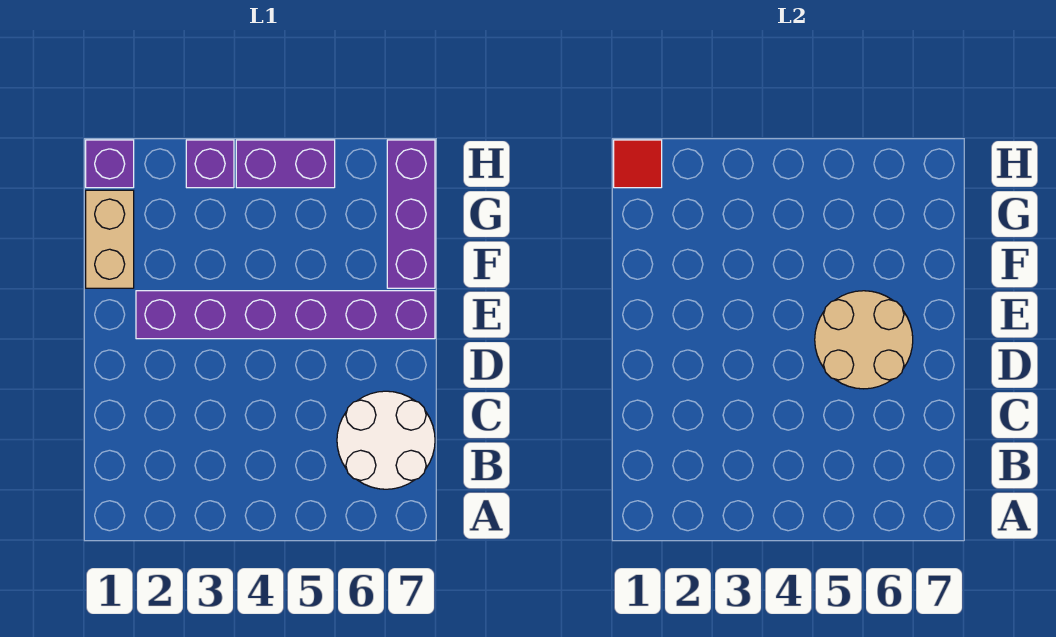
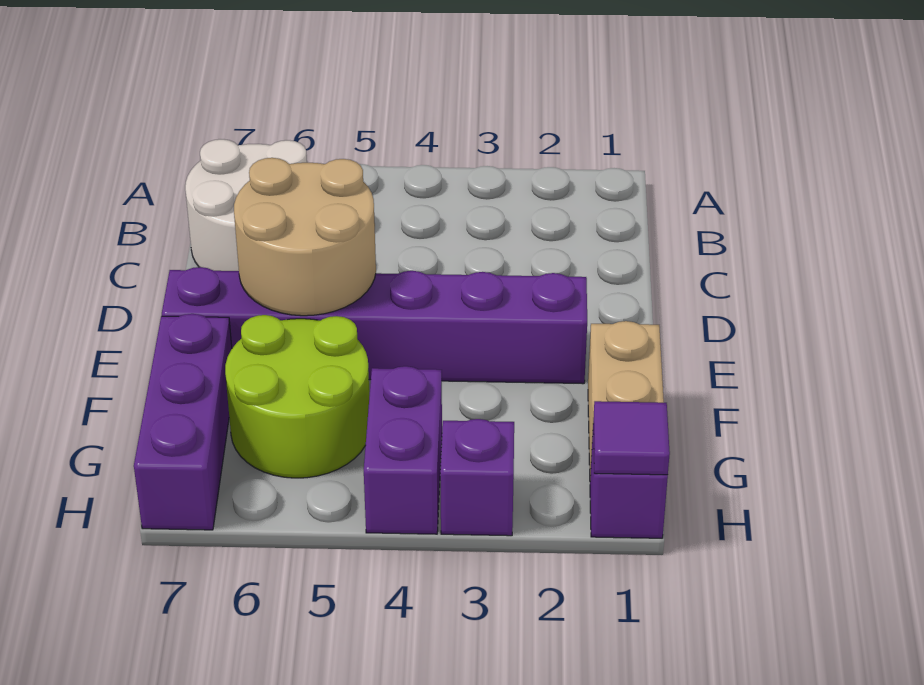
none -> lime 2x2 round brick [225,315,369,478]
red 1x1 tile [614,140,662,188] -> purple 1x1 tile [593,401,670,475]
purple 1x2 brick [236,140,335,188] -> purple 1x2 brick turned to [364,366,442,534]

